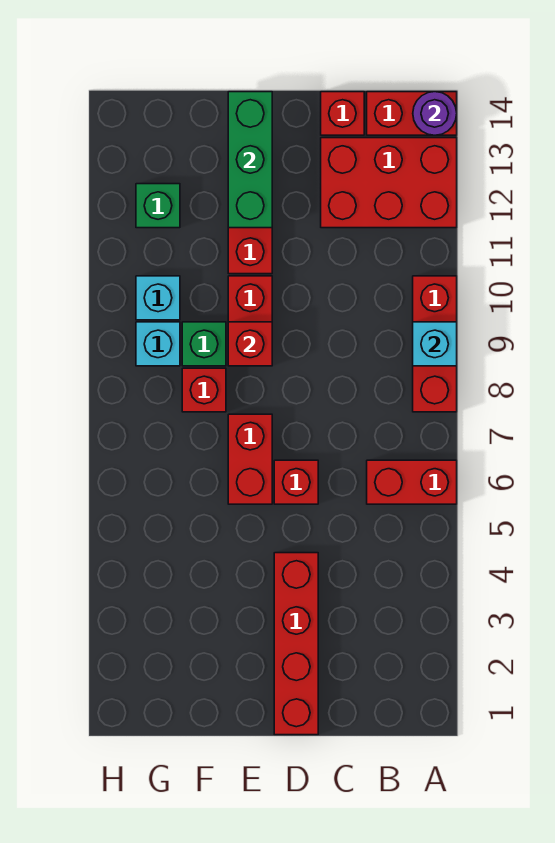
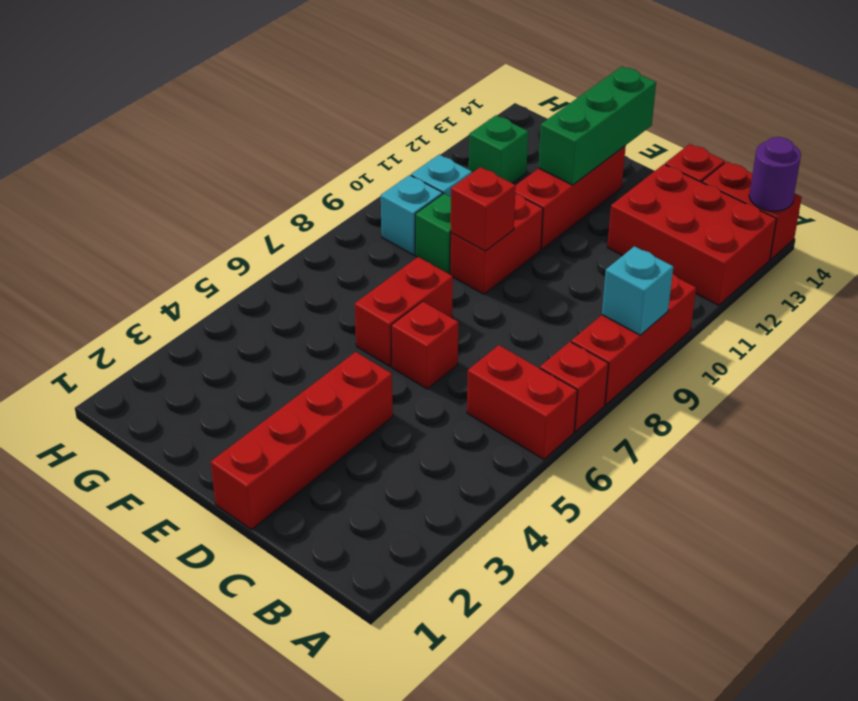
red 1x1 brick [182,368,226,412] -> red 1x1 brick moved to [540,342,608,432]

